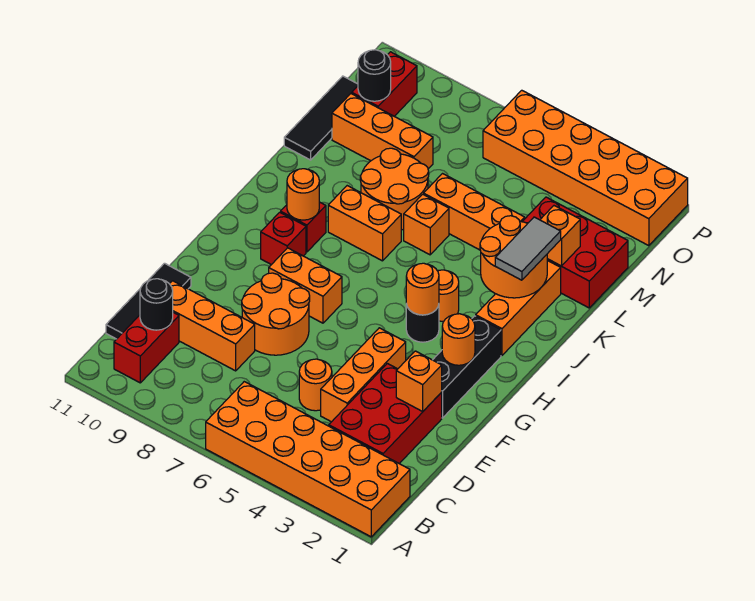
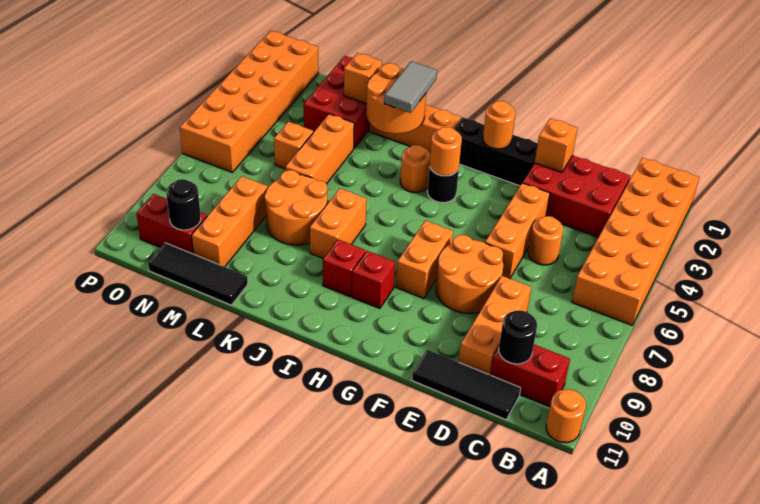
orange 1x3 brick [321,328,406,422] -> orange 1x3 brick turned to [485,183,550,279]
orange 1x1 round brick [287,169,319,220] -> orange 1x1 round brick moved to [546,389,586,443]
grey 1x2 tile [495,217,561,280] -> grey 1x2 tile turned to [384,61,437,113]
orange 1x1 brick [404,194,449,255] -> orange 1x1 brick moved to [274,122,313,169]

